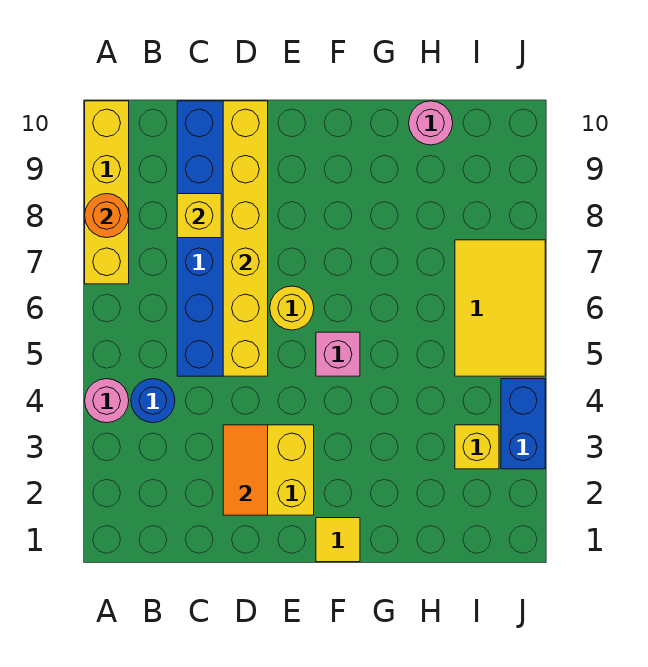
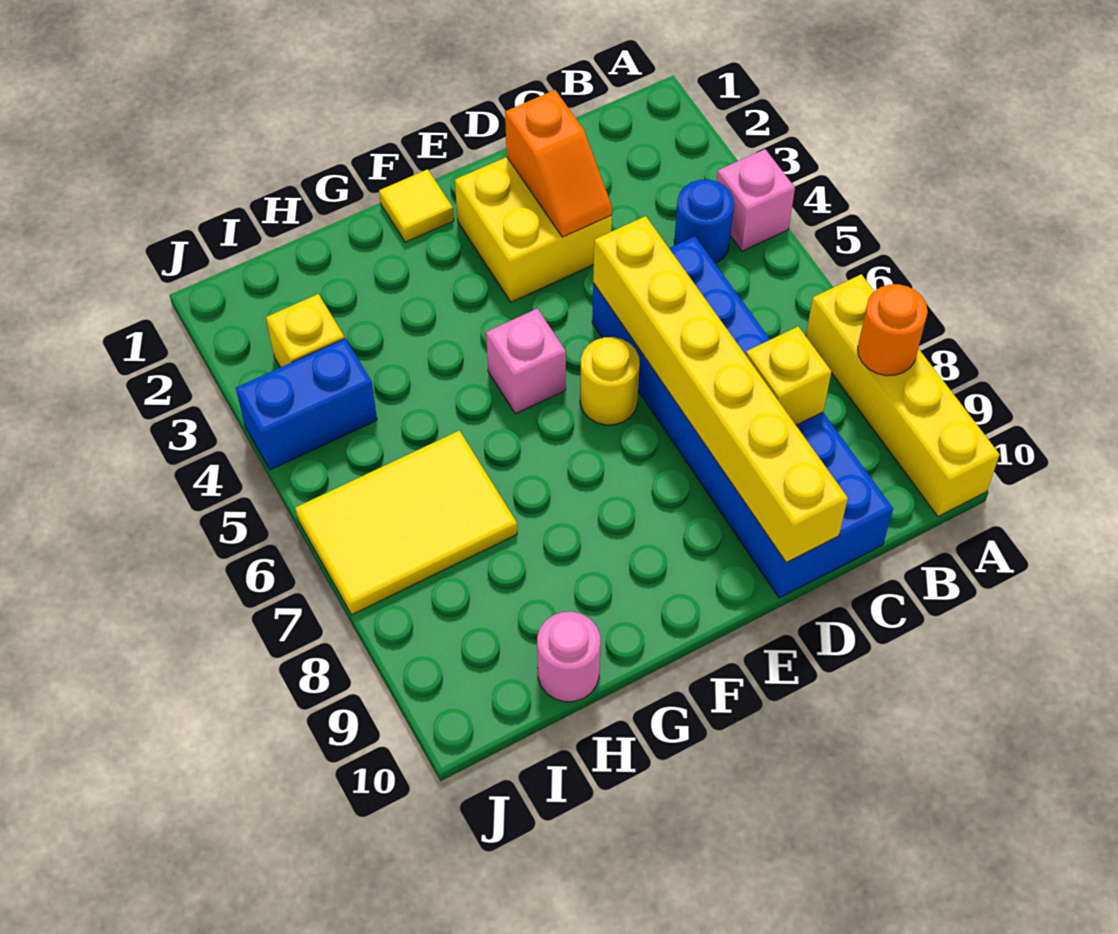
pink 1x1 round brick [85,379,129,423] -> pink 1x1 brick [717,149,795,251]
orange 1x2 tile [223,425,268,515] -> orange 1x2 slope [505,90,612,237]
yellow 2x3 tile [455,240,545,376] -> yellow 2x3 tile turned to [295,431,517,615]
blue 1x2 brick [501,379,545,469] -> blue 1x2 brick turned to [236,338,377,470]

